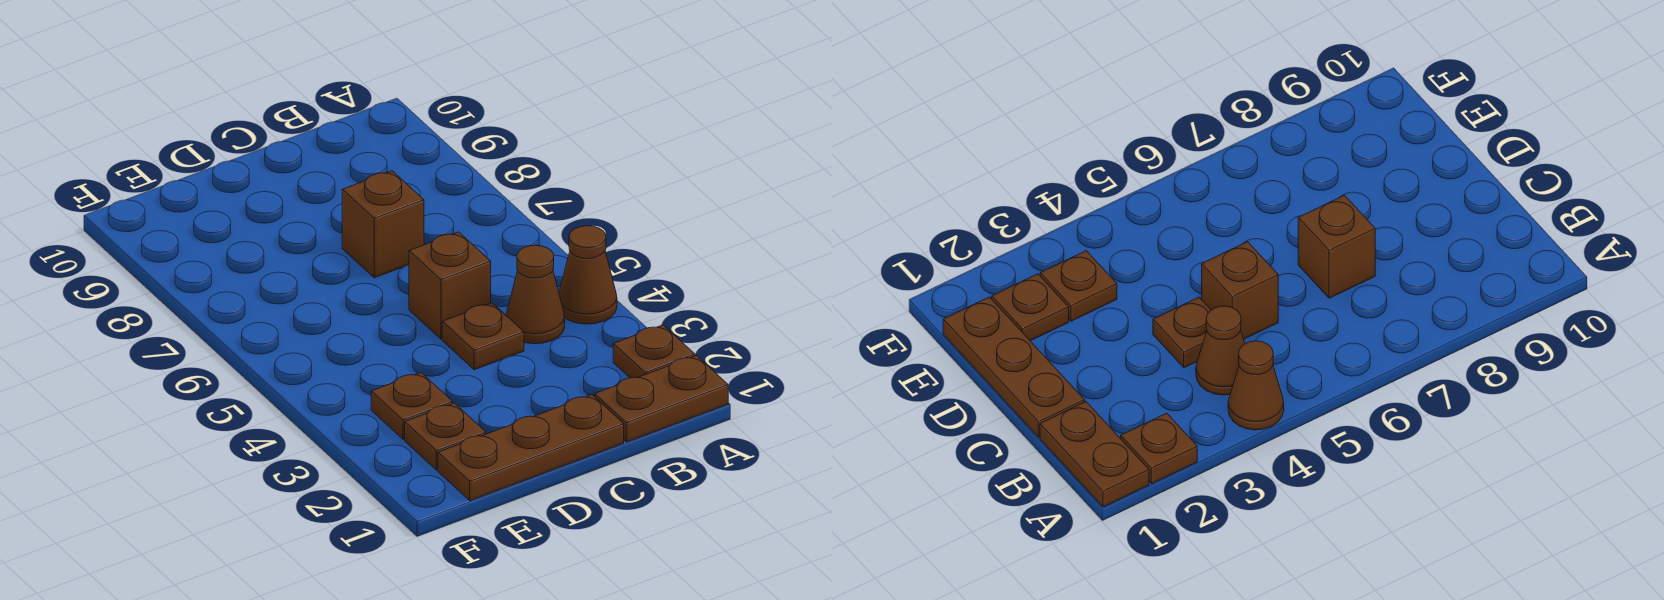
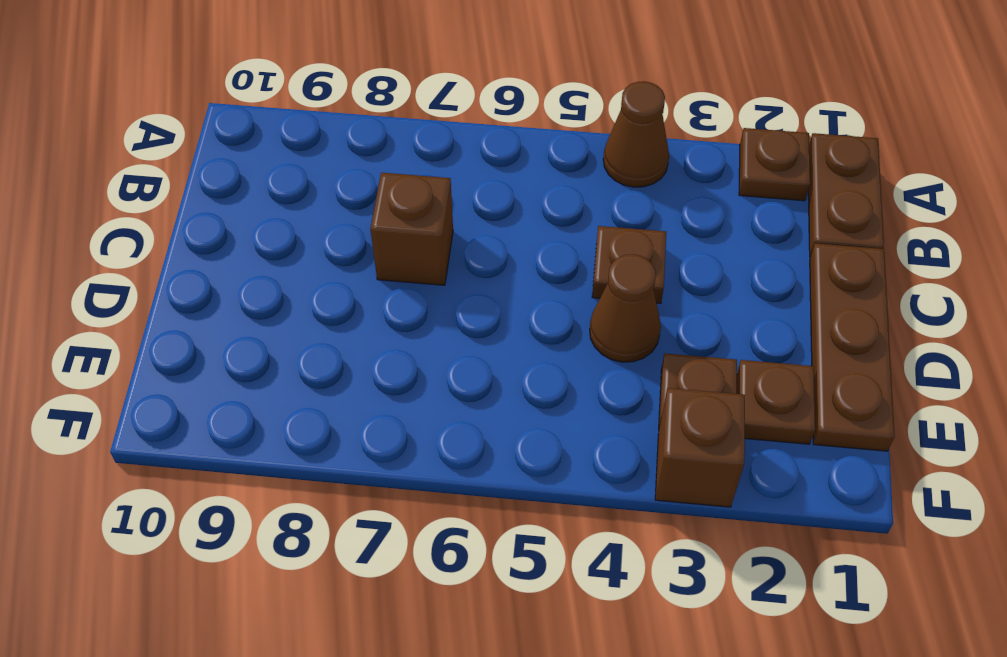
brown 1x1 cone [506,245,565,344] -> brown 1x1 cone moved to [590,254,661,362]
brown 1x1 brick [409,232,491,339] -> brown 1x1 brick moved to [655,388,745,507]

